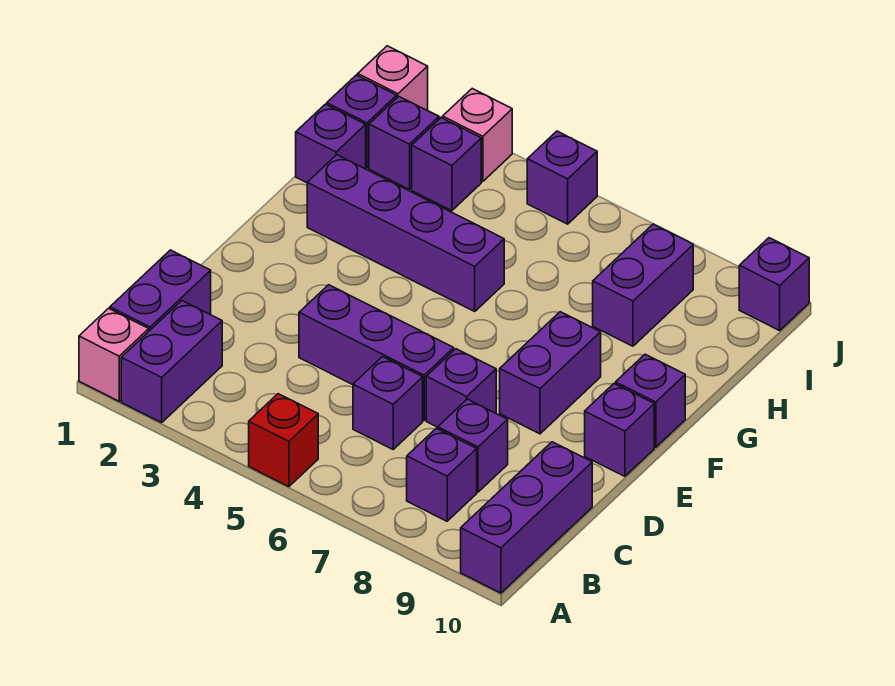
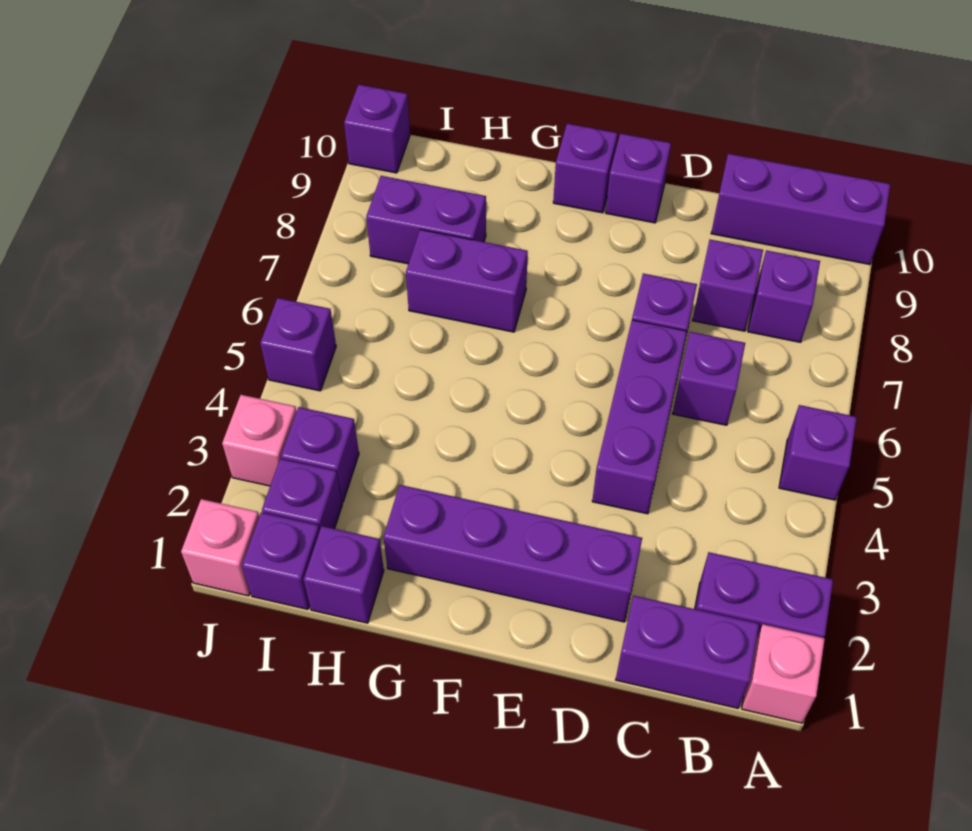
red 1x1 brick [249,394,318,487] -> purple 1x1 brick [779,405,857,500]
purple 1x2 brick [500,312,601,434] -> purple 1x2 brick moved to [406,229,528,332]
purple 1x4 brick [307,155,504,311] -> purple 1x4 brick turned to [383,485,642,622]

